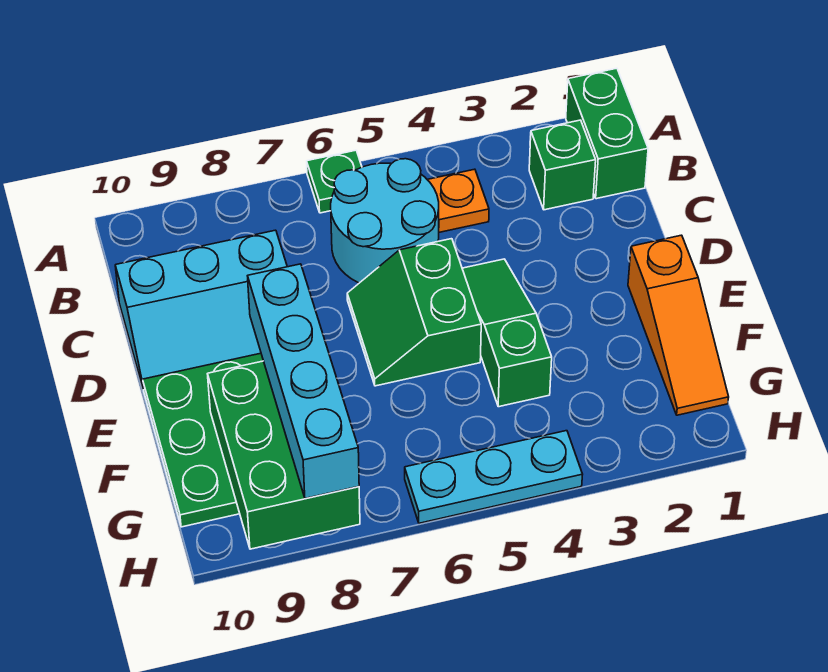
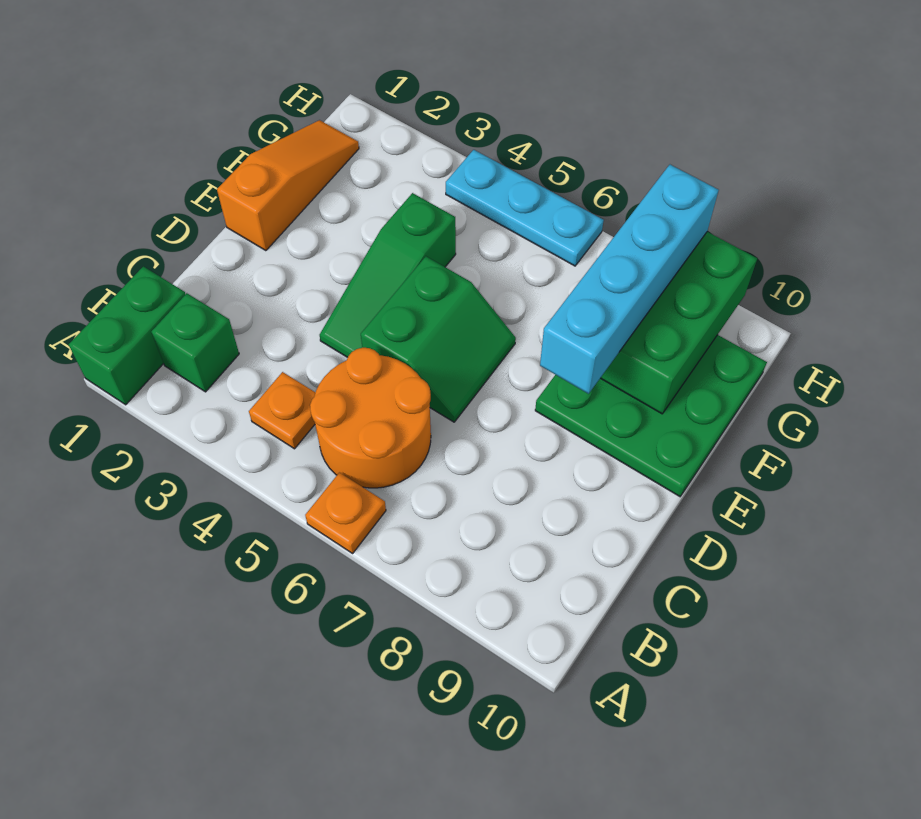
green 1x1 plate [307,150,362,213] -> orange 1x1 plate [305,473,386,553]
cyan 2x2 round brick [331,159,439,283] -> orange 2x2 round brick [310,348,431,488]
cyan 2x3 slope [115,230,287,387] -> none

